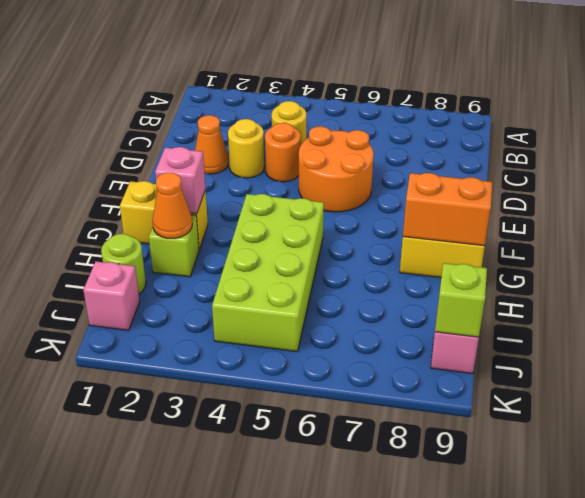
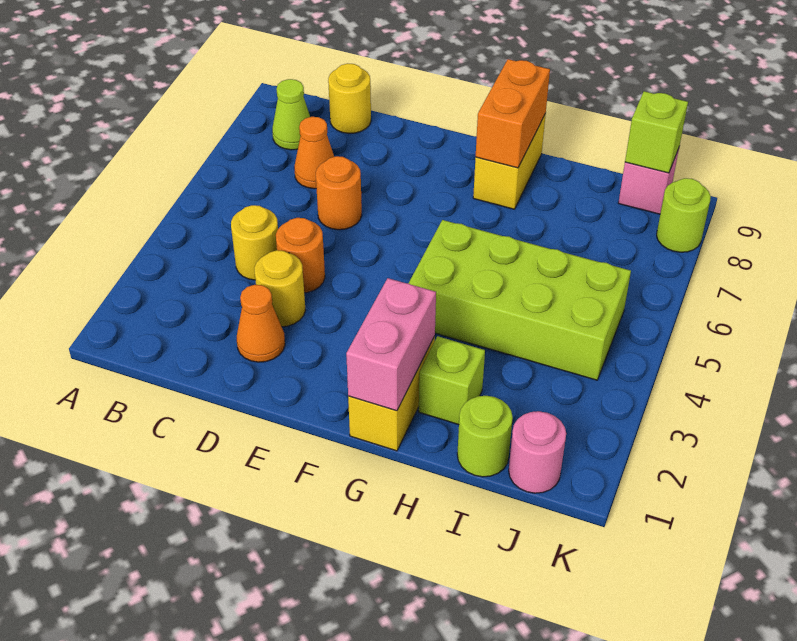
none -> lime 1x1 cone [272,79,310,150]
none -> yellow 1x1 round brick [328,63,371,133]
orange 2x2 round brick [299,126,374,212] -> orange 1x1 round brick [316,156,362,230]
pink 1x1 brick [155,147,205,214] -> pink 1x2 brick [346,278,436,411]
orange 1x1 cone [152,173,192,238] -> orange 1x1 cone moved to [294,117,334,189]
pink 1x1 brick [83,261,140,331] -> pink 1x1 round brick [509,411,566,493]
none -> lime 1x1 round brick [657,178,711,252]

